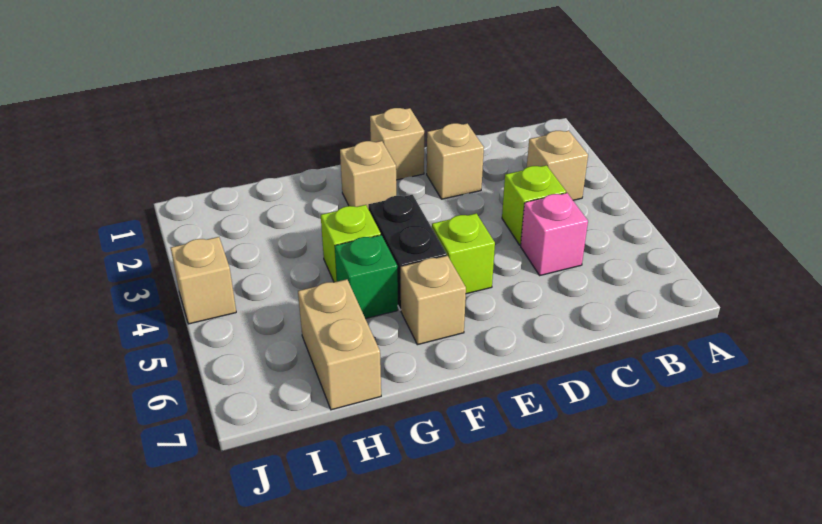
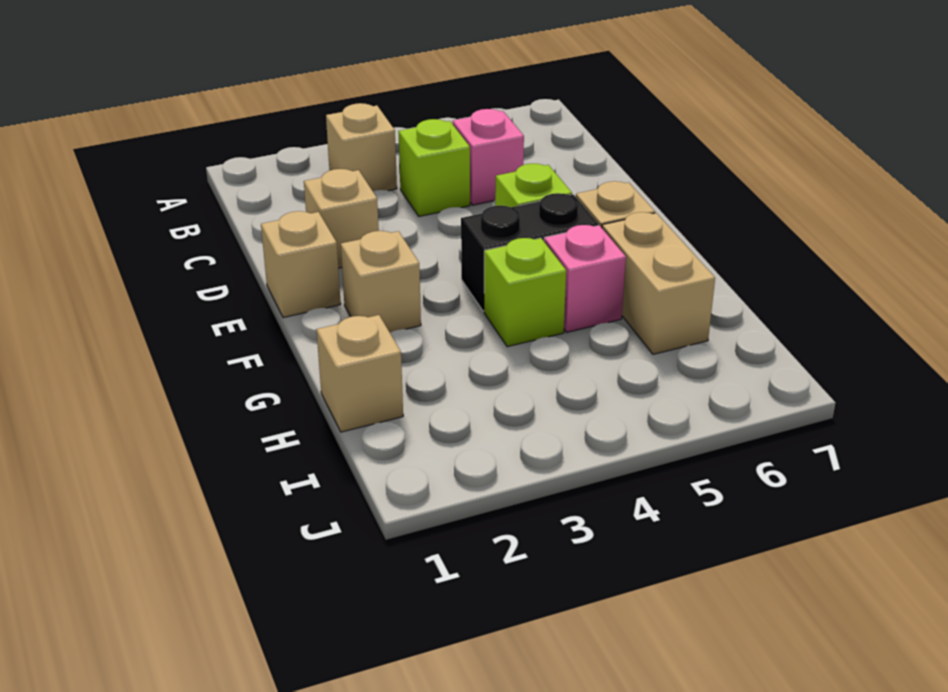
green 1x1 brick [335,235,398,319] -> pink 1x1 brick [544,225,626,332]
tan 1x2 brick [298,279,381,410] -> tan 1x2 brick turned to [602,212,715,354]
tan 1x1 brick [171,237,236,324] -> tan 1x1 brick moved to [316,315,403,432]

